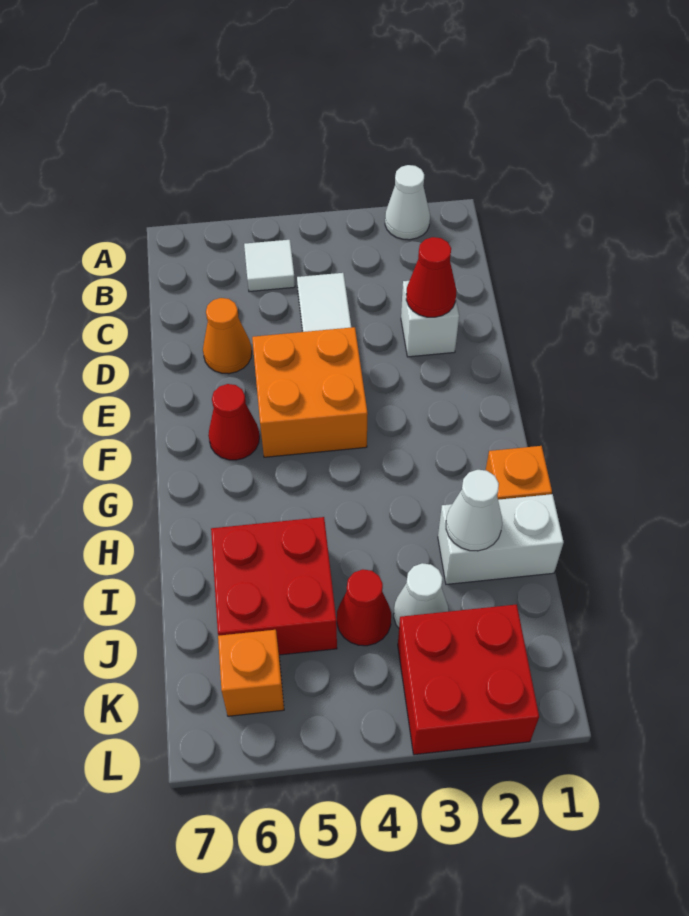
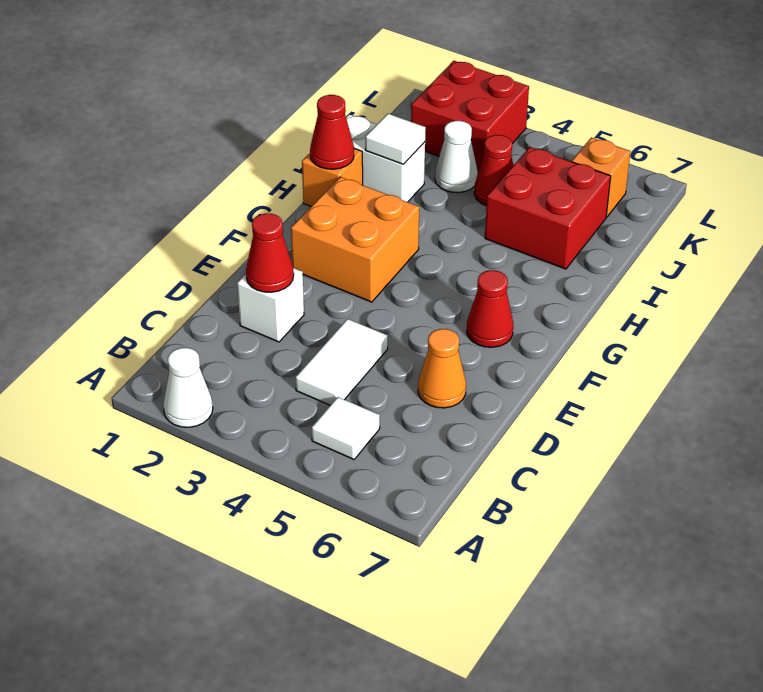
orange 2x2 brick [252,327,368,457] -> orange 2x2 brick moved to [291,177,419,302]
none -> red 1x1 cone [310,95,354,169]
white 1x1 cone [446,470,502,551] -> white 1x1 tile [365,114,426,164]

